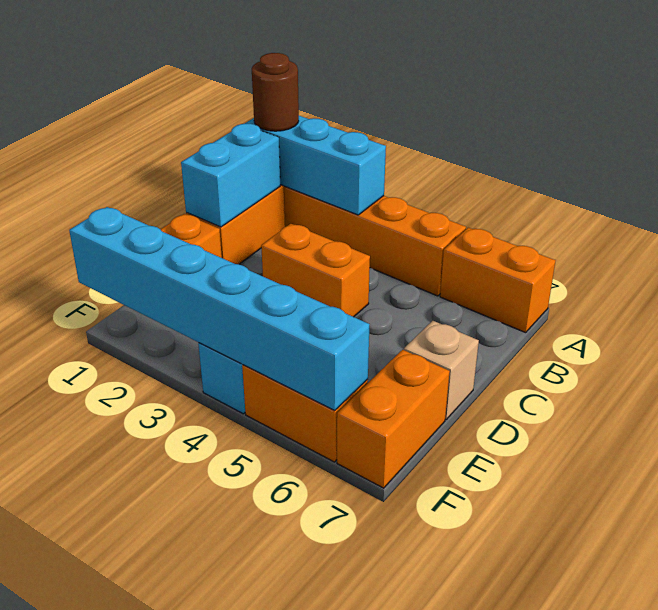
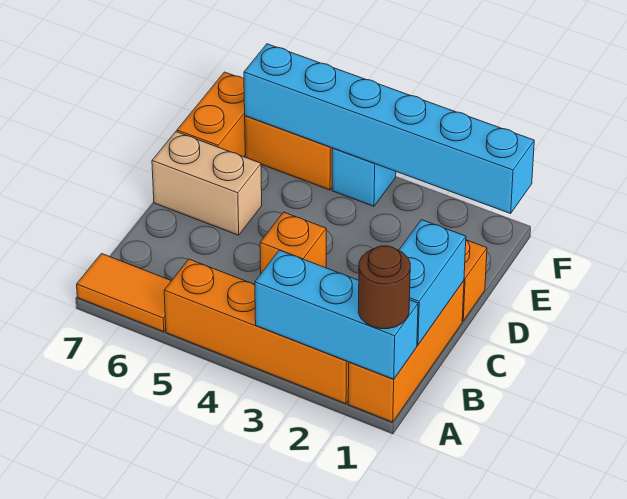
orange 1x2 brick [440,228,555,333] -> orange 1x2 tile [77,254,171,332]
orange 1x2 brick [261,224,370,317] -> orange 1x1 brick [260,212,326,273]
tan 1x1 brick [404,321,479,419] -> tan 1x2 brick [152,132,262,235]

